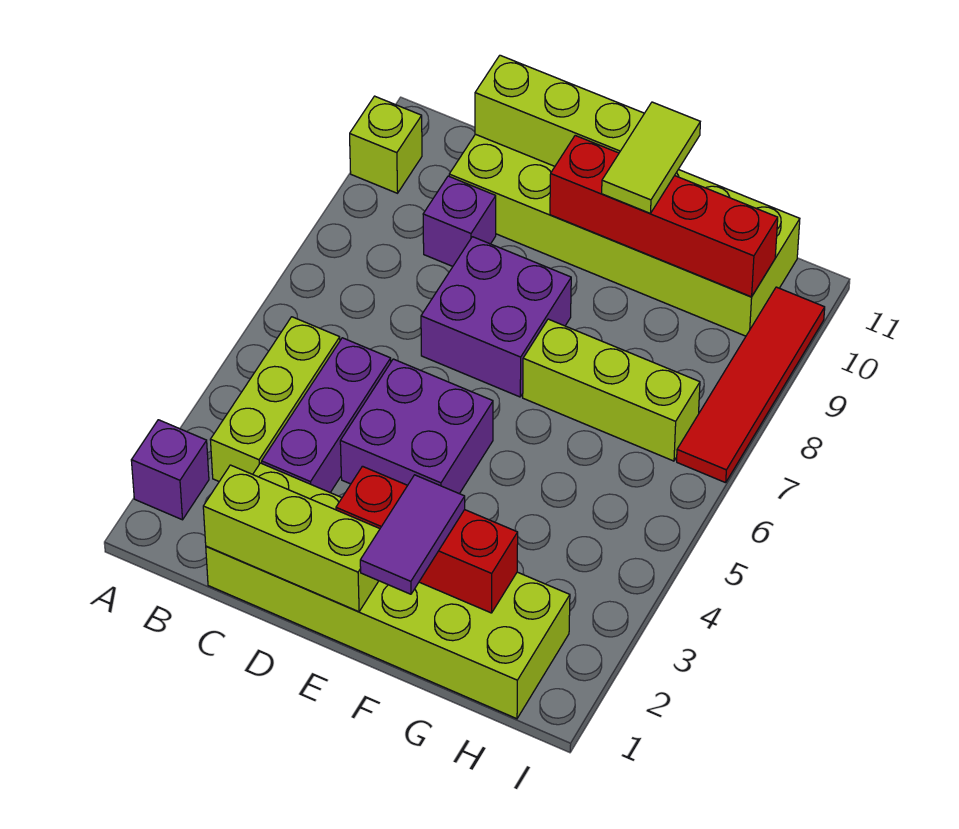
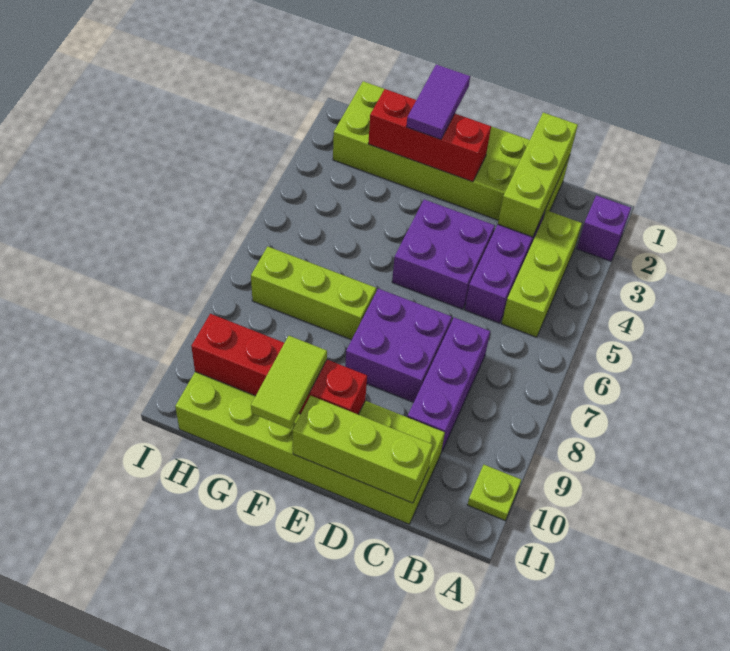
lime 1x1 brick [350,96,422,193] -> lime 1x1 plate [467,465,521,521]
lime 1x3 brick [203,465,380,612] -> lime 1x3 brick turned to [498,113,578,237]
purple 1x1 brick [423,176,496,266] -> purple 1x3 brick [407,317,490,453]
red 1x4 tile [677,287,825,483] -> none

